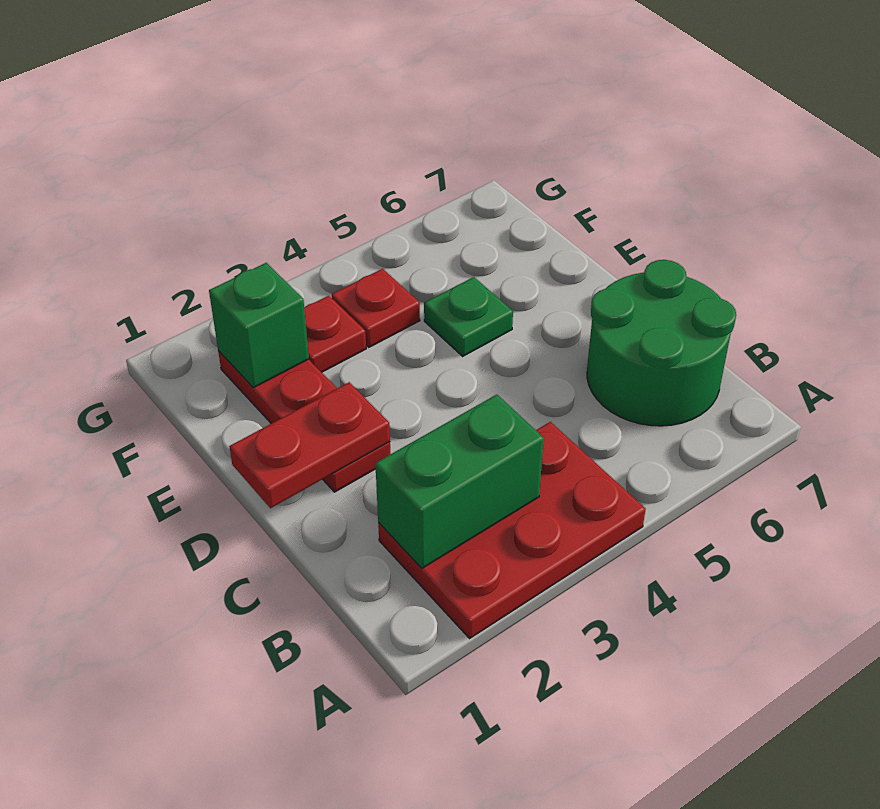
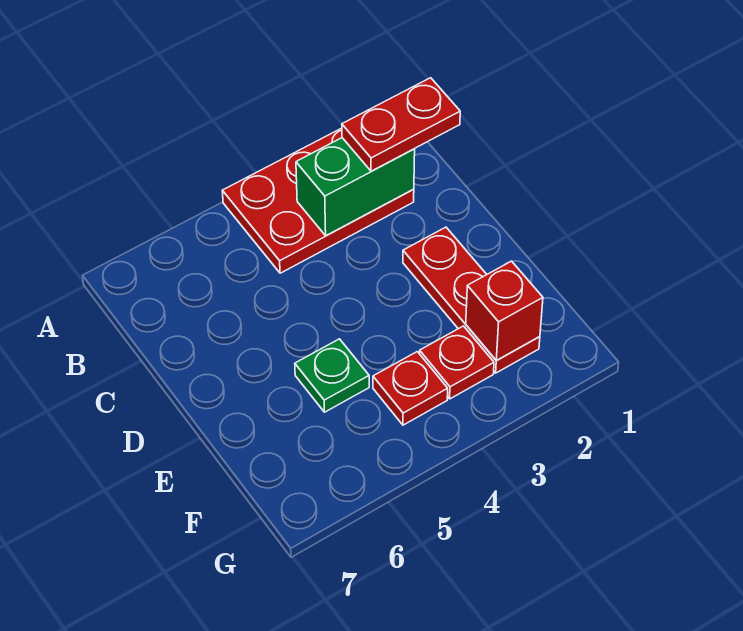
green 2x2 round brick [587,260,736,426] -> none
red 1x2 plate [229,382,390,508] -> red 1x2 plate moved to [342,78,460,171]
green 1x1 brick [209,263,309,388] -> red 1x1 brick [466,261,543,360]

